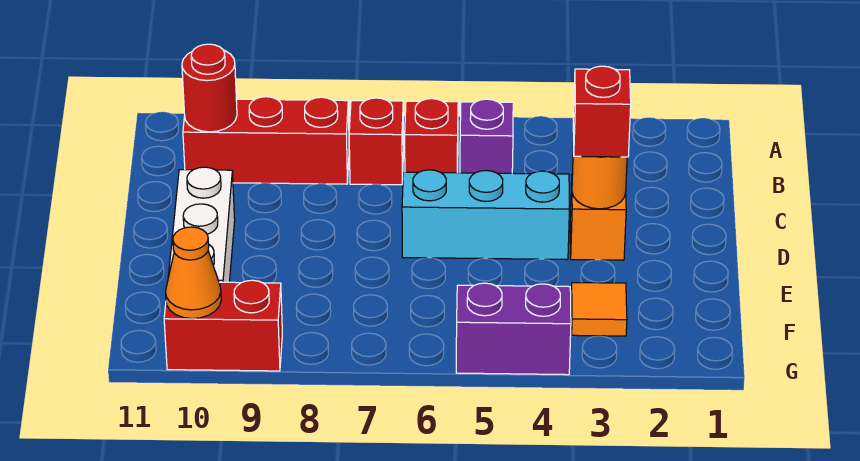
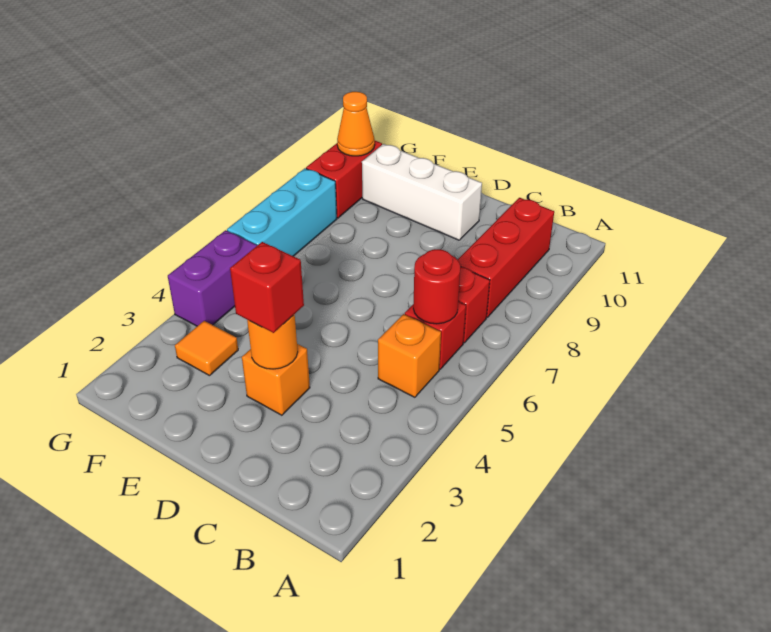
purple 1x1 brick [460,99,513,173] -> orange 1x1 brick [378,314,441,397]
red 1x1 round brick [182,44,237,132] -> red 1x1 round brick moved to [413,249,460,324]
cyan 1x3 brick [402,170,569,260] -> cyan 1x3 brick moved to [227,168,337,256]

